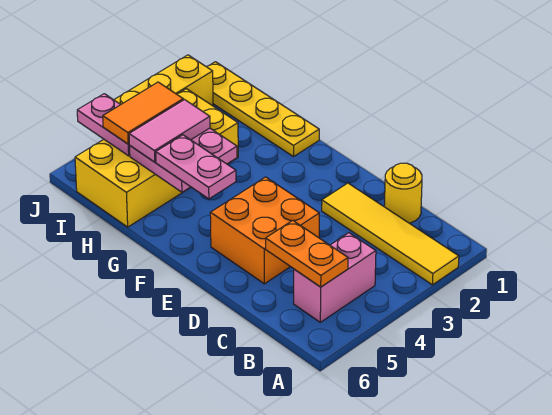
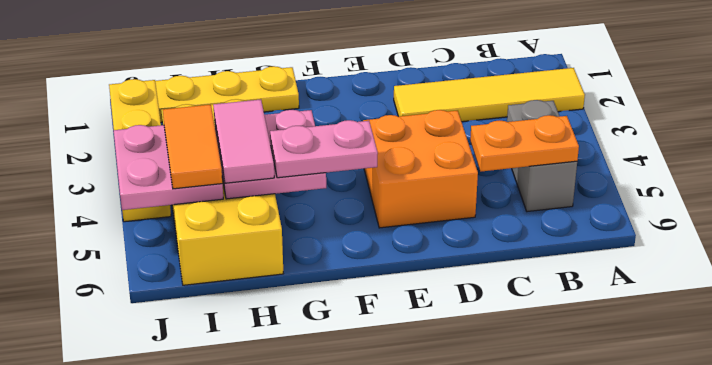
pink 1x2 brick [294,233,376,322] -> grey 1x2 brick [507,100,577,212]
yellow 1x1 round brick [384,163,422,223] -> none
pink 1x2 plate [77,94,130,156] -> pink 2x2 plate [114,125,223,210]

